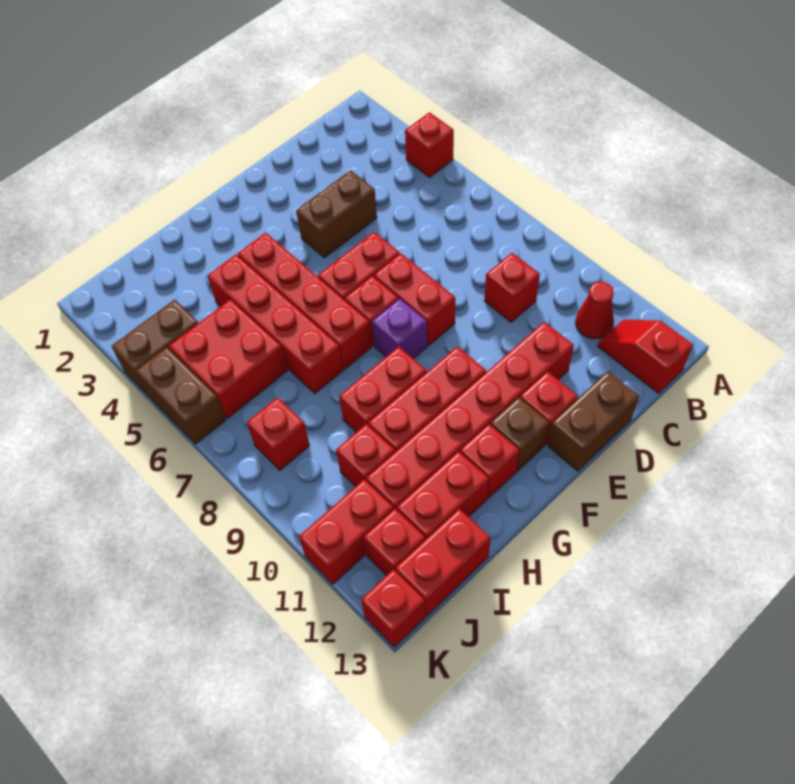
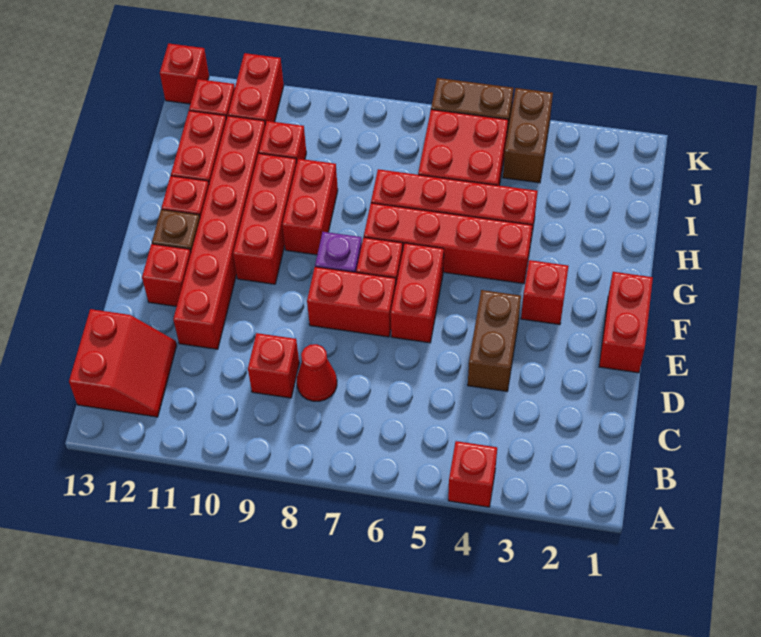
red 1x1 cone [576,282,614,339] -> red 1x1 cone moved to [297,344,337,401]
red 1x2 slope [598,320,693,393] -> red 2x2 slope [69,309,177,417]
brown 1x2 brick [548,371,639,471] -> none
red 1x2 brick [395,509,491,616] -> red 1x2 brick moved to [599,272,653,373]
red 1x1 brick [247,397,310,470] -> red 1x1 brick moved to [521,260,569,325]

